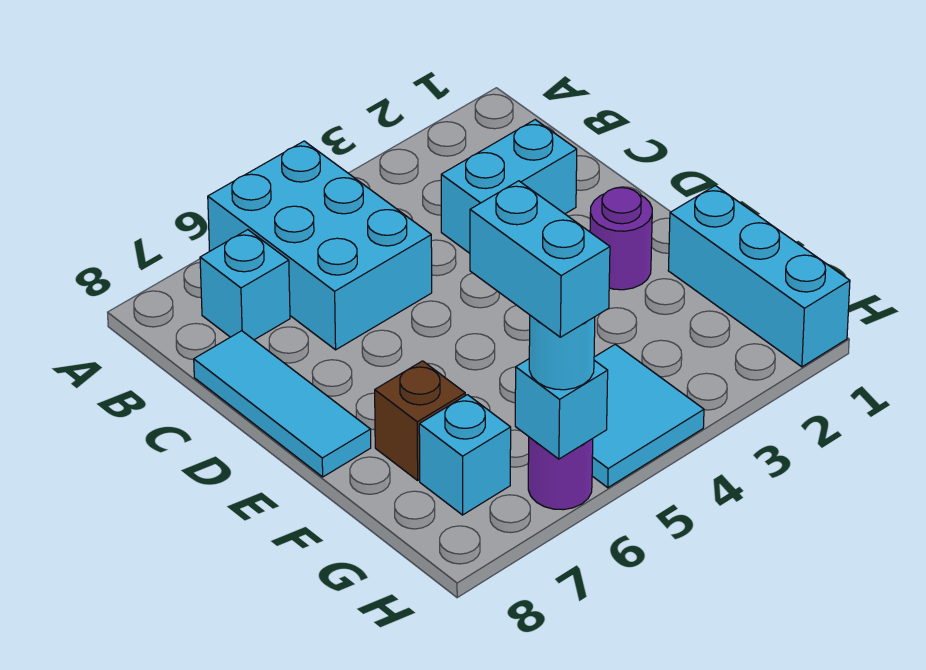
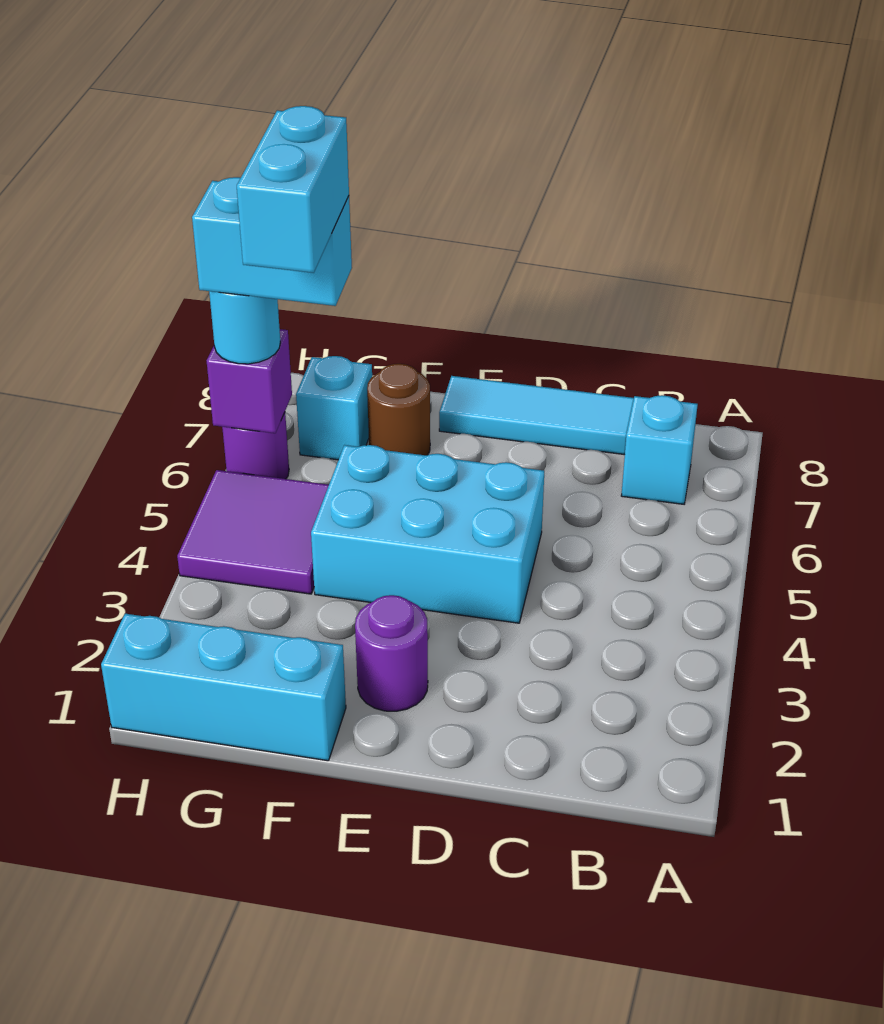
cyan 2x3 brick [208,141,432,350] -> cyan 2x3 brick moved to [311,445,544,623]
cyan 1x2 brick [441,120,577,253] -> cyan 1x2 brick moved to [237,106,349,273]
brown 1x1 brick [375,361,465,480] -> brown 1x1 round brick [367,364,430,456]
cyan 2x2 tile [592,344,704,488] -> purple 2x2 tile [177,470,329,594]
cyan 1x1 brick [515,359,608,459] -> purple 1x1 brick [206,329,292,433]

